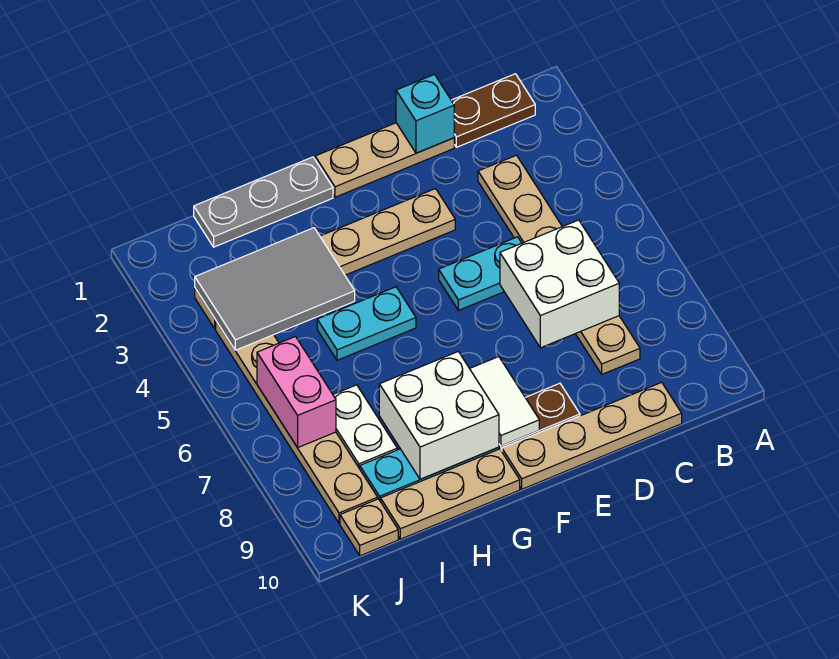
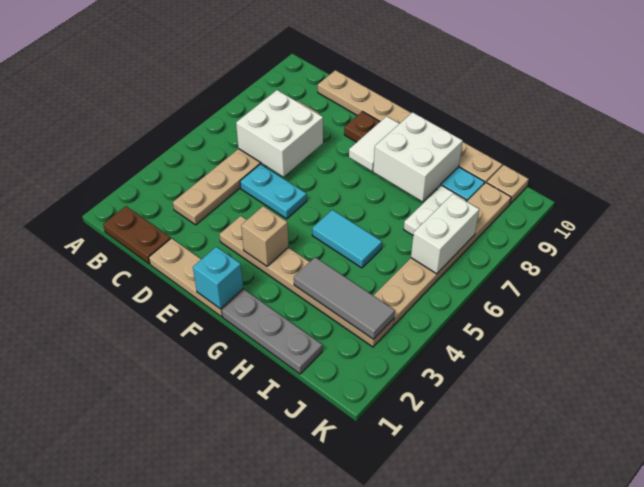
cyan 1x1 brick [396,74,454,153] -> cyan 1x1 brick moved to [193,247,243,309]
none -> tan 1x1 brick [241,206,288,266]
cyan 1x2 plate [317,287,416,360] -> cyan 1x2 tile [312,210,382,268]
grey 2x3 tile [195,228,355,350] -> grey 1x3 tile [294,257,395,339]
pink 1x2 brick [257,337,336,448] -> white 1x2 brick [411,194,479,274]

